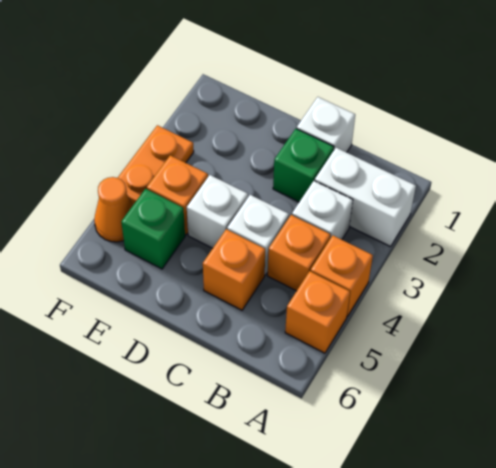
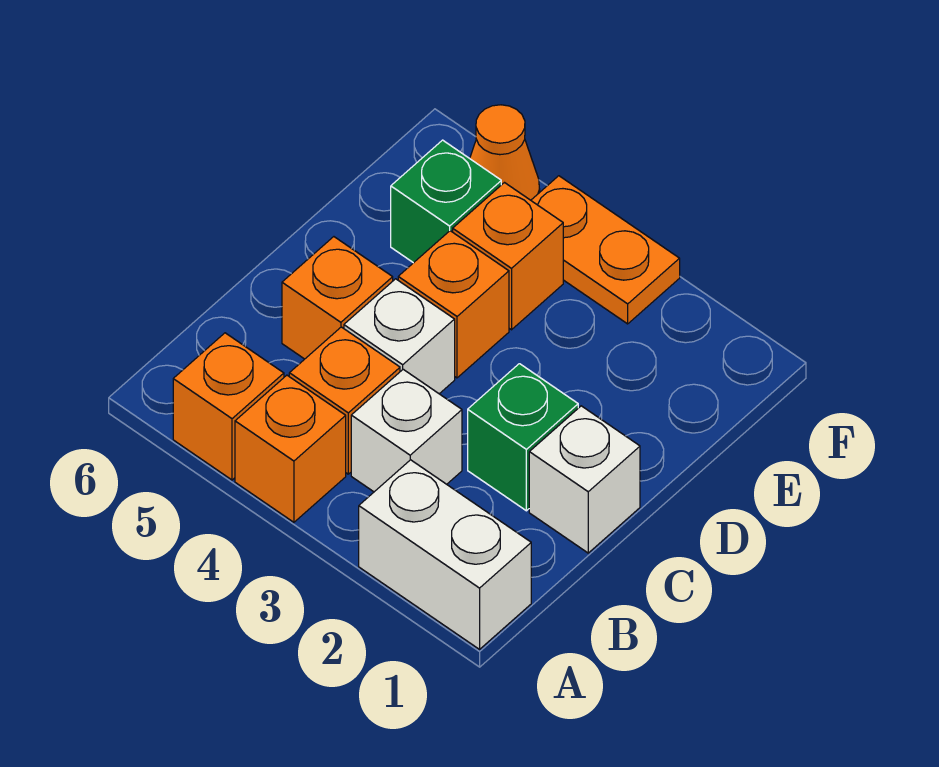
white 1x2 brick [315,148,416,247] -> white 1x2 brick turned to [359,460,531,649]
white 1x1 brick [187,175,248,248] -> orange 1x1 brick [398,231,509,378]

